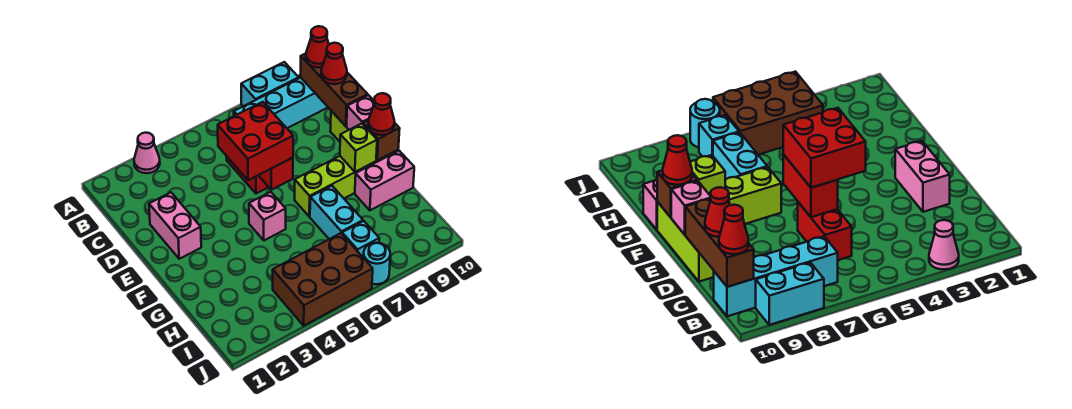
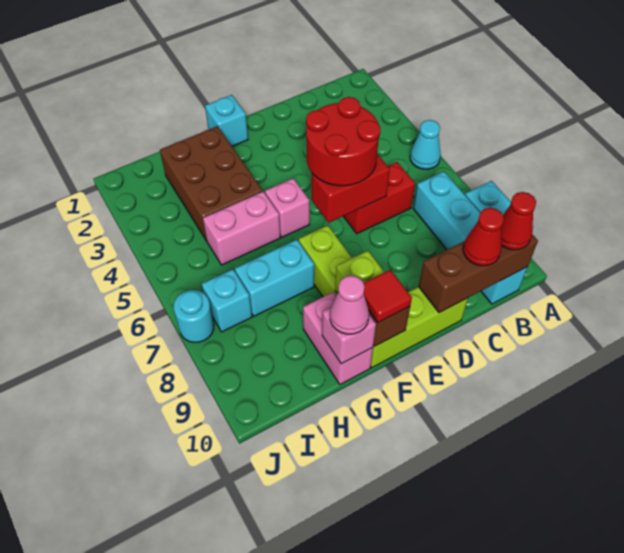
pink 1x1 cone [134,133,160,173] -> pink 1x1 cone moved to [330,276,369,334]
none -> cyan 1x1 cone [410,120,441,169]
pink 1x2 brick [149,193,201,259] -> pink 1x2 brick moved to [203,191,280,265]
red 2x2 brick [218,102,293,180] -> red 2x2 round brick [306,97,380,186]
pink 1x1 brick [347,95,374,130] -> pink 1x1 brick moved to [322,308,376,364]
none -> cyan 1x1 brick [205,95,248,146]
red 1x1 cone [368,93,395,135] -> red 1x1 tile [364,270,412,322]
brown 2x3 brick [273,233,373,326] -> brown 2x3 brick moved to [160,126,263,241]

